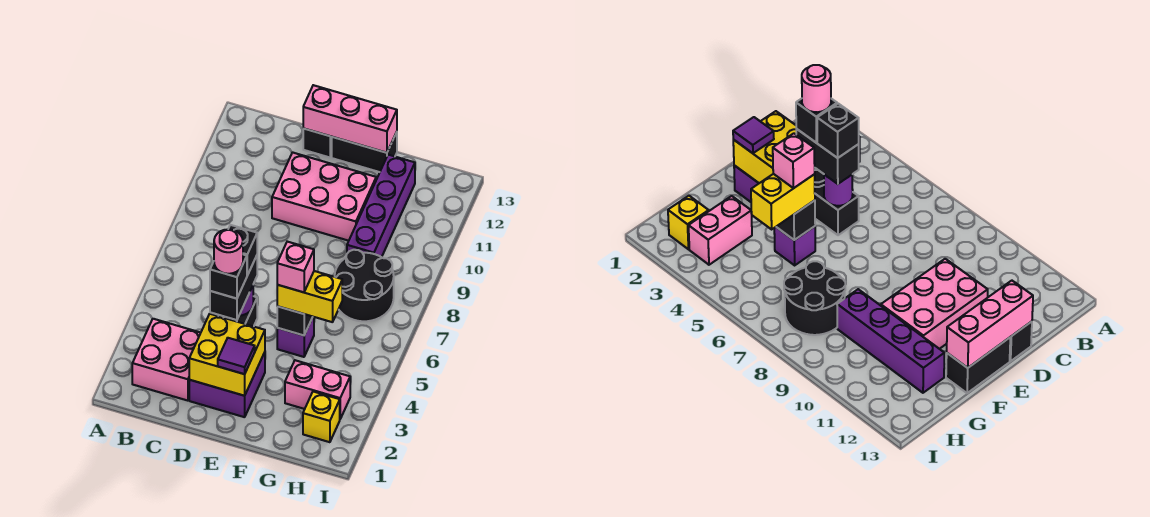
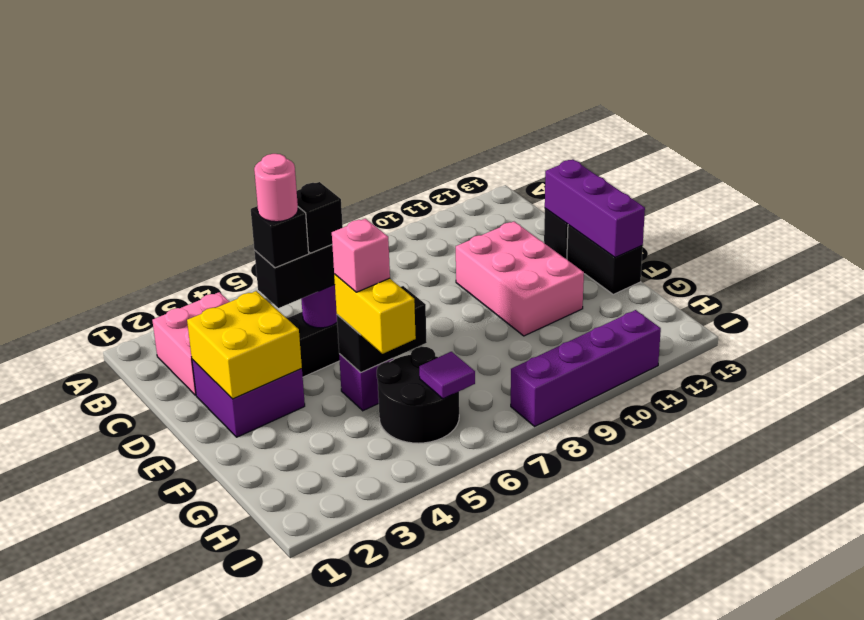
pink 1x3 brick [303,85,397,153] -> purple 1x3 brick [545,160,645,258]
purple 1x1 tile [218,338,255,374] -> purple 1x1 tile moved to [419,352,475,399]
black 1x1 brick [277,306,313,335] -> black 1x2 brick [337,286,427,372]
pink 1x2 brick [285,360,350,419] -> none
black 2x2 round brick [335,250,394,321] -> black 2x2 round brick moved to [377,347,459,443]
purple 1x4 brick [347,155,415,257] -> purple 1x4 brick moved to [511,310,661,426]
yellow 1x1 brick [303,392,340,442] -> none

